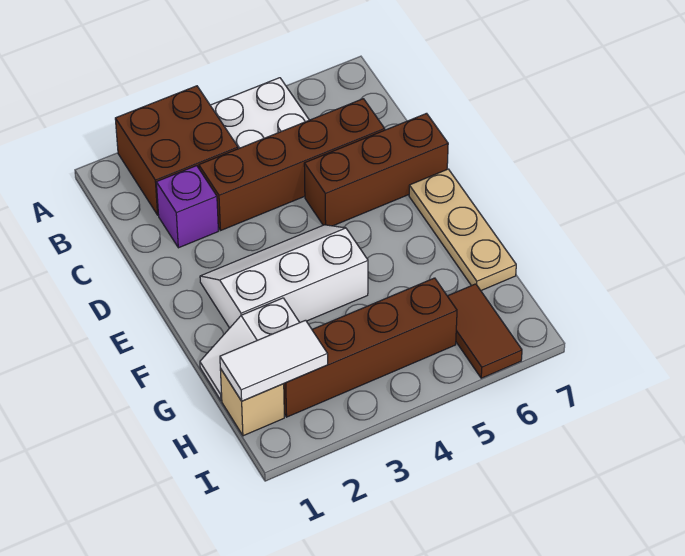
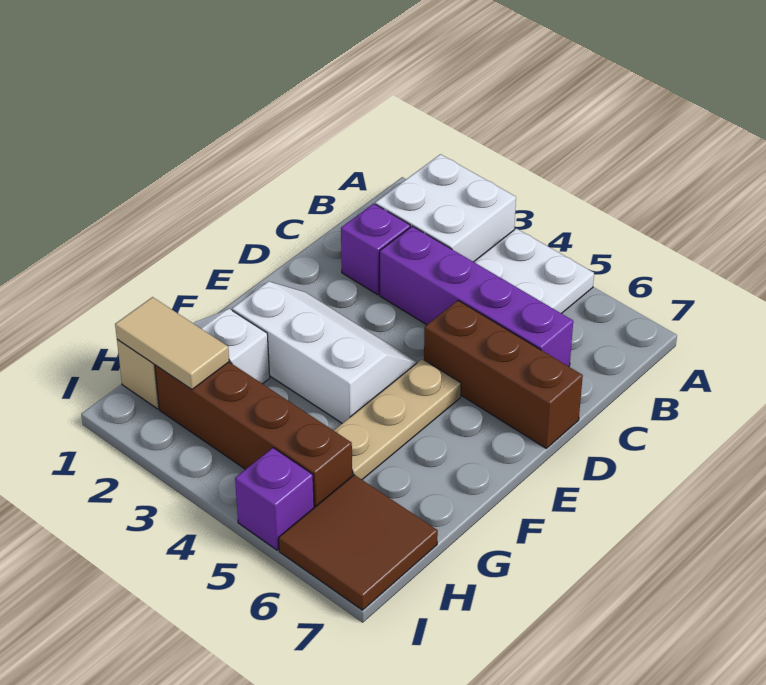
brown 2x2 brick [115,86,238,215] -> white 2x2 brick [375,154,516,262]
brown 1x4 brick [199,99,385,230] -> purple 1x4 brick [380,226,573,366]
tan 1x3 plate [409,169,516,290] -> tan 1x3 plate moved to [334,359,461,479]
white 1x2 tile [220,320,328,401] -> tan 1x2 tile [115,297,229,389]
brown 1x2 tile [448,284,522,378] -> brown 2x2 tile [279,475,438,610]
none -> purple 1x1 brick [235,448,314,550]

